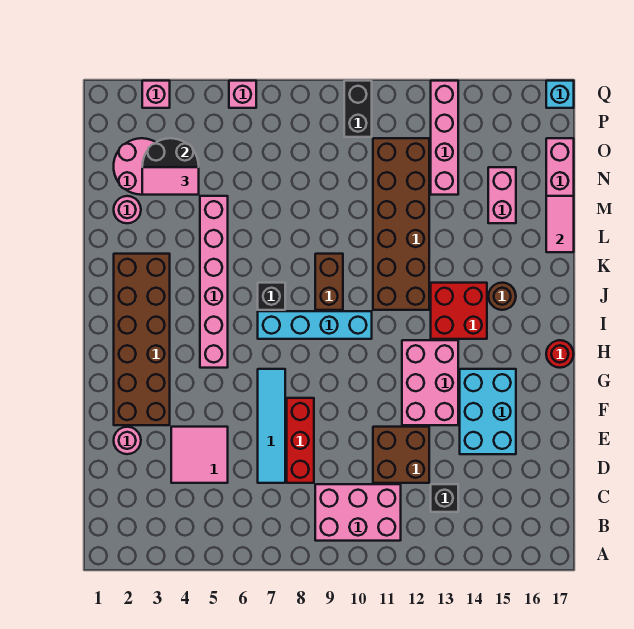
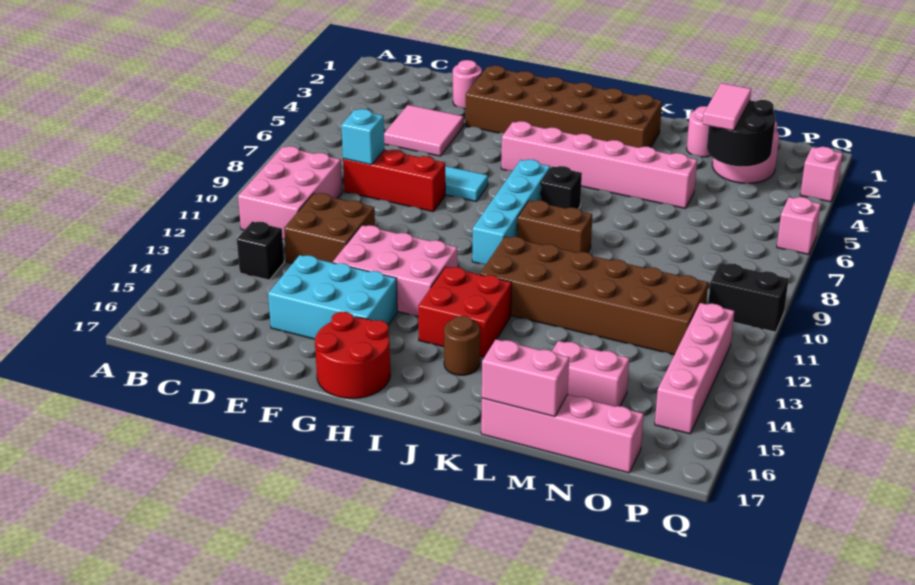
red 1x1 round brick [546,340,574,368] -> red 2x2 round brick [315,312,390,398]
pink 1x2 tile [546,196,574,252] -> pink 1x2 brick [482,339,569,417]
pink 1x4 brick [431,81,458,195] -> pink 1x4 brick turned to [655,303,734,434]
cyan 1x1 brick [546,81,574,108] -> cyan 1x1 brick moved to [342,109,384,165]

